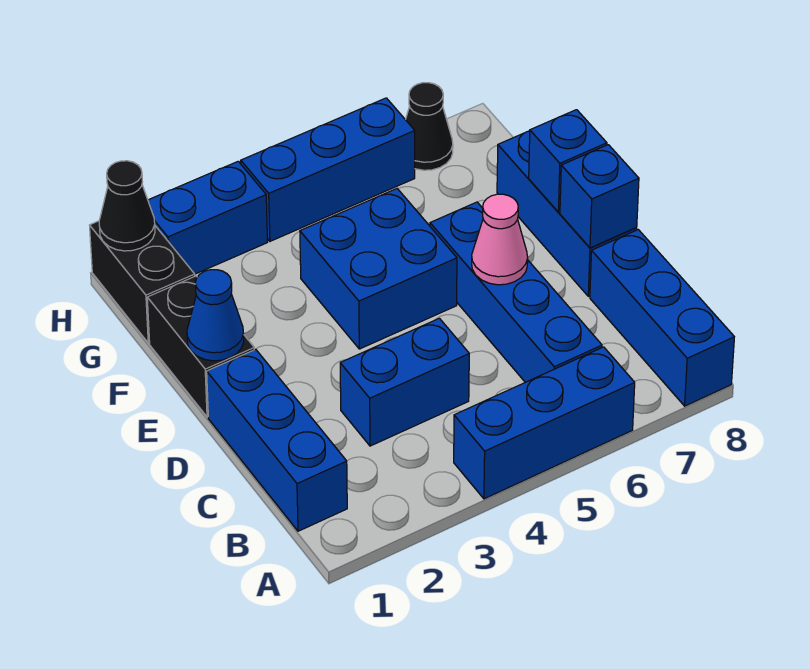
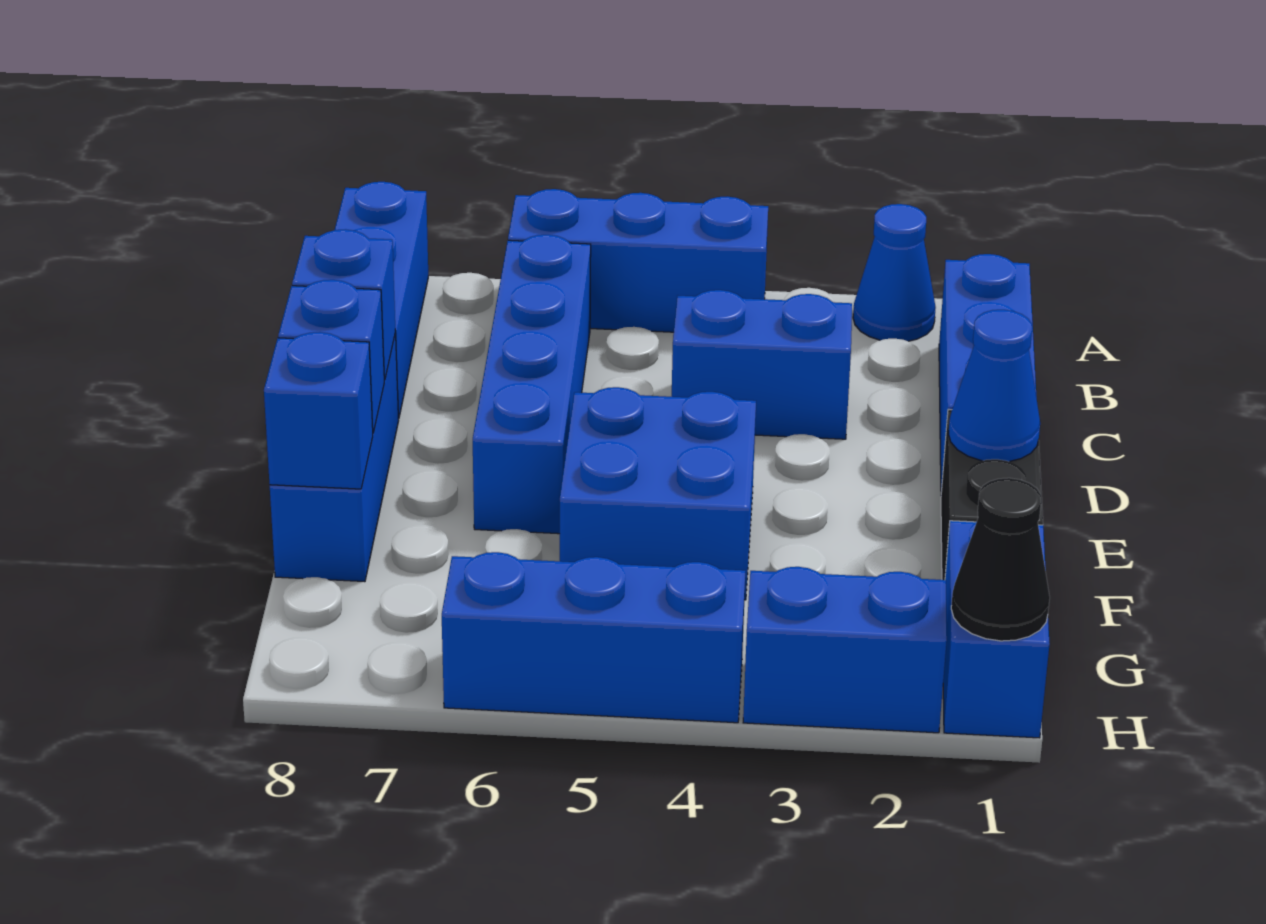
none -> blue 1x1 cone [853,204,936,341]
pink 1x1 cone [472,194,528,285] -> none
none -> blue 1x1 brick [264,332,373,489]
black 1x2 brick [90,221,195,343] -> blue 1x2 brick [943,521,1050,738]
black 1x1 cone [406,83,453,170] -> none

